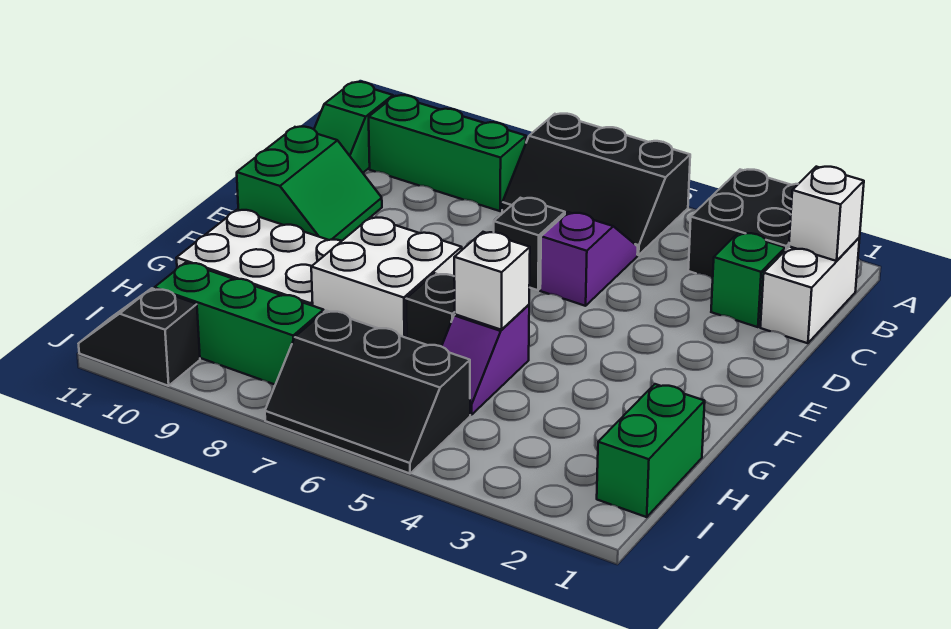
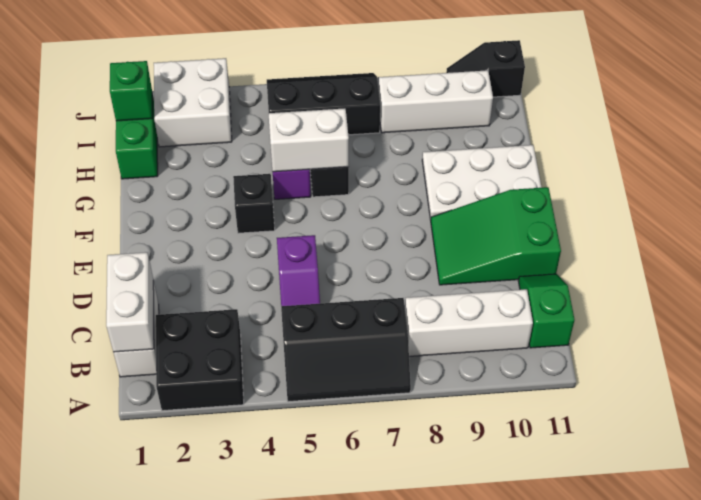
black 2x3 slope [502,114,690,255] -> black 2x3 slope turned to [281,298,411,402]
white 1x1 brick [789,167,864,261] -> white 1x2 brick [106,252,154,352]
green 1x3 brick [369,95,526,211] -> white 1x3 brick [405,289,533,356]
green 1x1 brick [711,233,785,327] -> green 1x1 brick moved to [110,61,152,121]
black 1x1 brick [494,198,565,290] -> black 1x1 brick moved to [233,174,275,233]
green 2x2 slope [237,127,382,241] -> green 2x3 slope [431,187,561,285]
white 2x2 brick [311,217,462,338] -> white 2x2 brick moved to [154,58,232,147]
white 1x1 brick [454,232,530,330] -> white 1x2 brick [269,108,349,172]
green 1x3 brick [154,263,324,385] -> white 1x3 brick [379,70,493,133]
black 1x2 slope [79,288,200,386] -> black 1x2 slope turned to [446,40,525,97]

